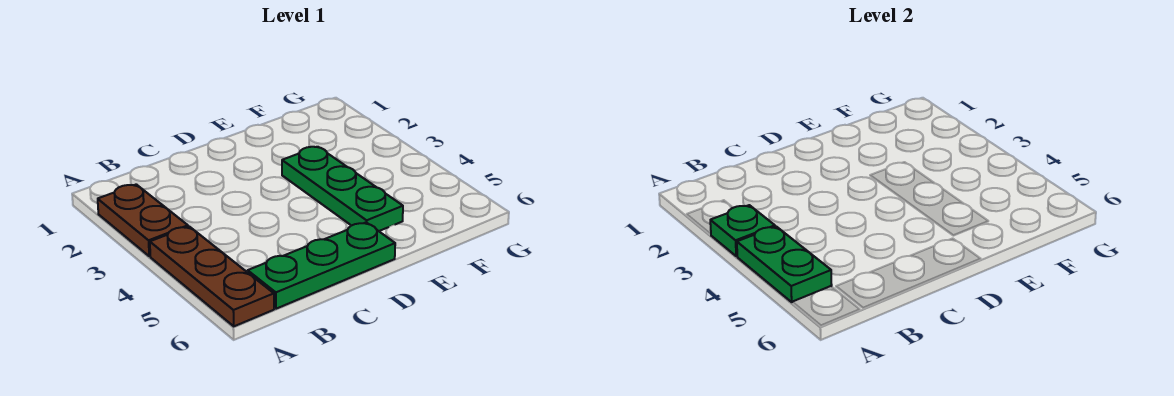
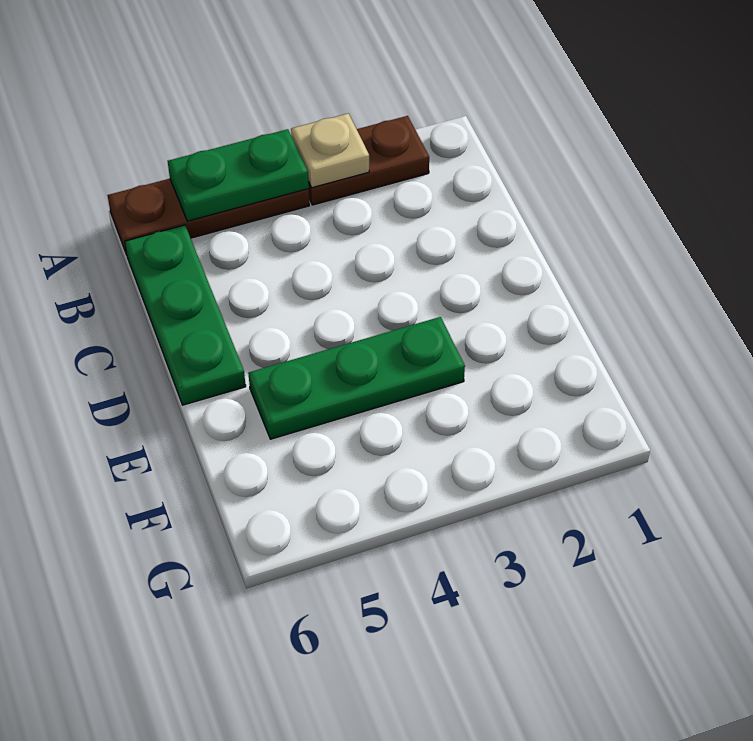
green 1x1 plate [710,205,775,256] -> tan 1x1 plate [291,113,369,188]

